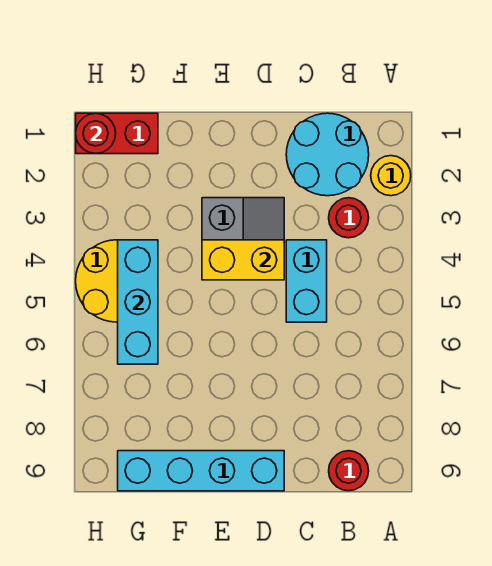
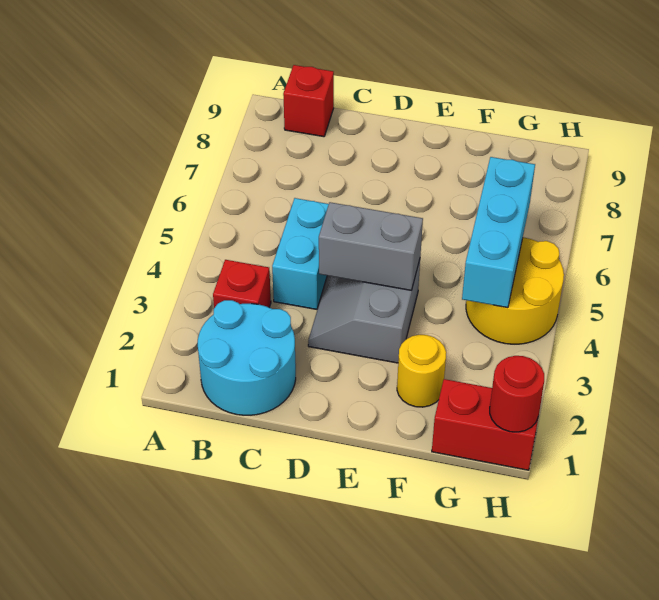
yellow 1x1 round brick [371,156,411,196] -> yellow 1x1 round brick moved to [397,335,446,407]
red 1x1 round brick [329,198,369,238] -> red 1x1 brick [213,260,271,308]
red 1x1 round brick [329,451,369,491] -> red 1x1 brick [283,65,334,137]
yellow 1x2 brick [202,240,284,280] -> grey 1x2 brick [319,202,423,291]
cyan 1x4 brick [118,451,284,491] -> none

